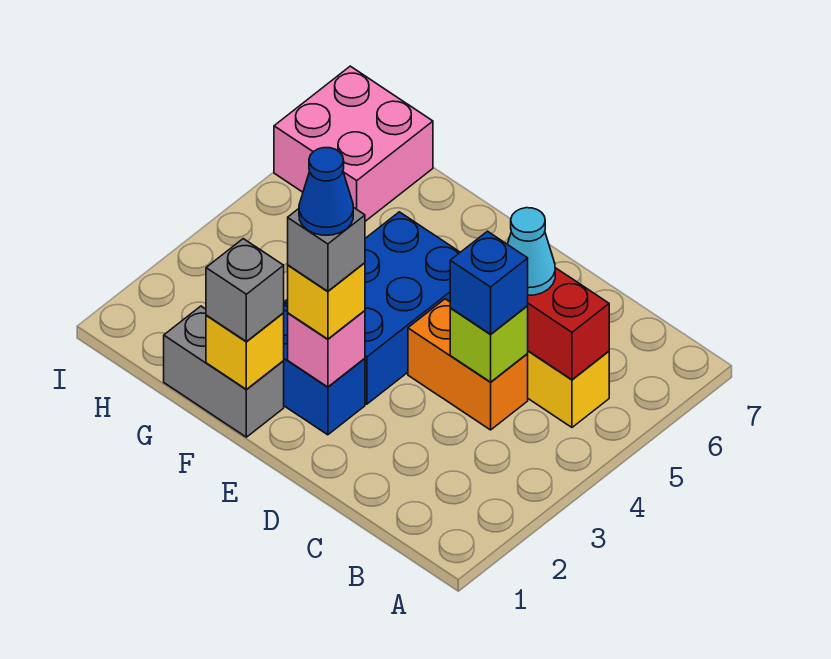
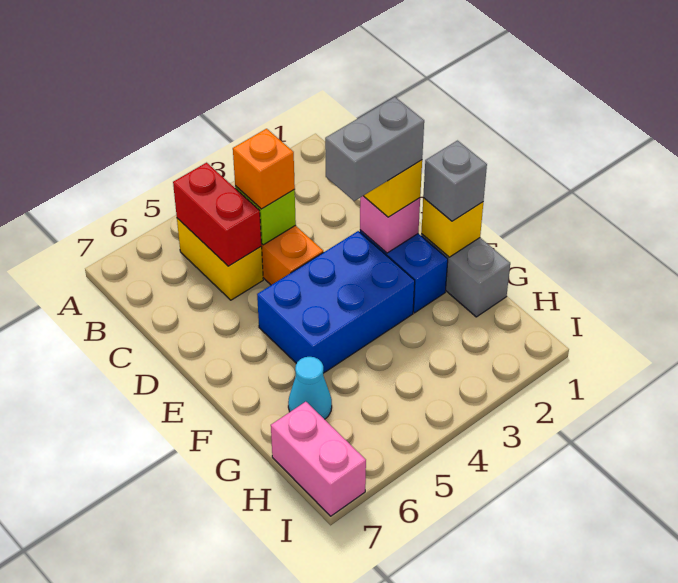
blue 1x1 brick [450,231,528,334] -> orange 1x1 brick [233,129,295,209]
cyan 1x1 cone [507,208,555,295] -> cyan 1x1 cone moved to [288,357,332,419]
grey 1x1 brick [288,207,365,291] -> grey 1x2 brick [325,97,424,201]
blue 1x1 cone [299,148,353,235] -> none
pink 2x2 brick [274,66,433,221] -> pink 1x2 brick [271,402,366,516]

